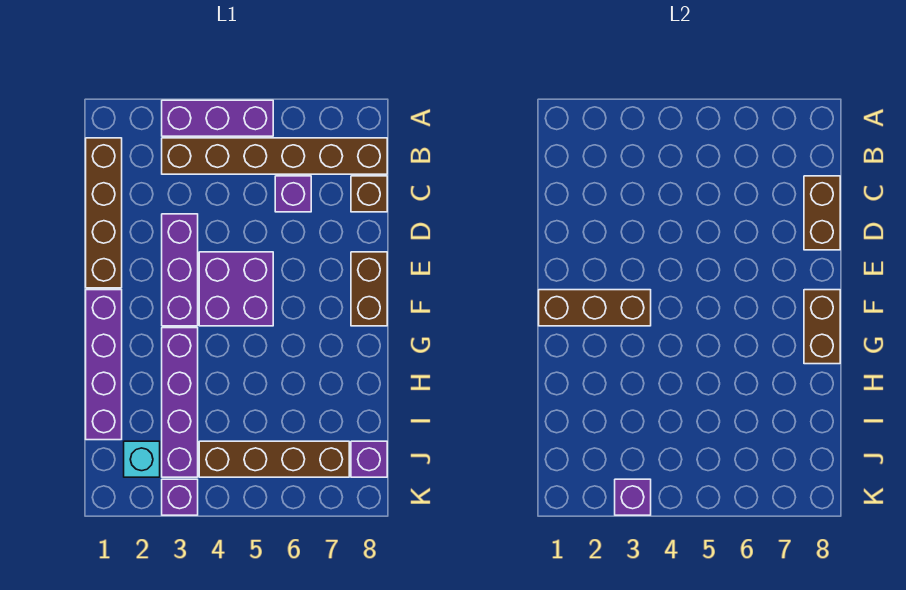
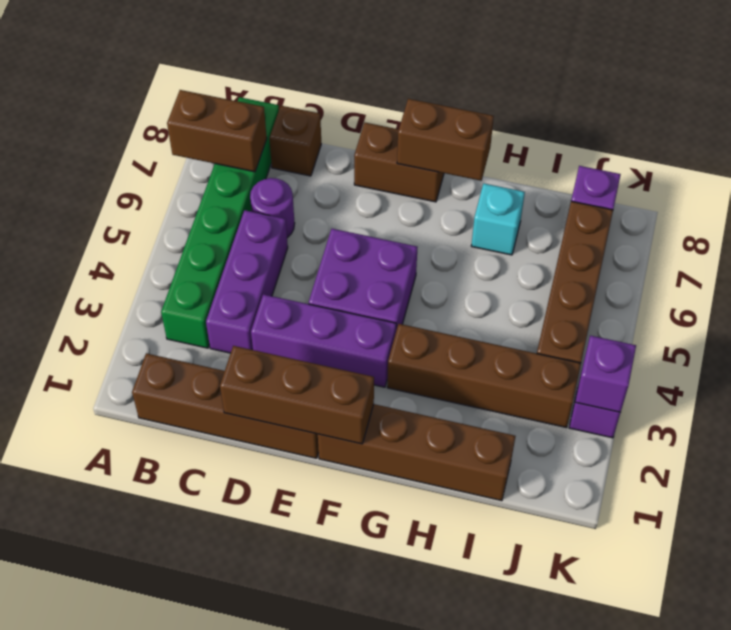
purple 1x3 brick [162,100,273,136] -> purple 1x3 brick moved to [206,210,288,353]
brown 1x6 brick [162,138,387,174] -> green 1x6 brick [161,97,279,348]
purple 1x1 brick [275,176,311,212] -> purple 1x1 round brick [250,178,295,238]
brown 1x2 brick [804,176,840,250] -> brown 1x2 brick moved to [167,90,267,172]
purple 1x4 brick [86,290,122,440] -> brown 1x4 brick [318,404,515,501]
brown 1x3 brick [539,290,651,326] -> brown 1x3 brick turned to [220,346,374,444]
purple 1x4 brick [162,328,198,477] -> brown 1x4 brick [387,324,581,428]
cyan 1x1 brick [124,441,160,477] -> cyan 1x1 brick moved to [471,183,525,255]

